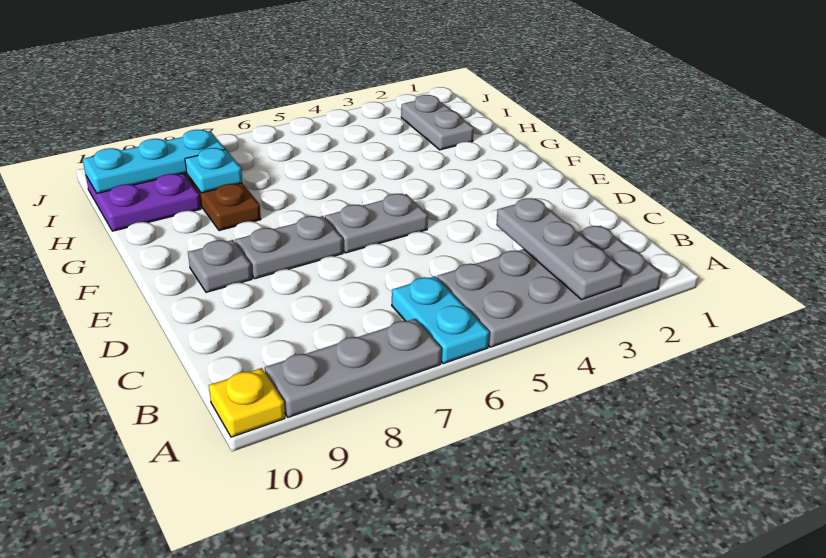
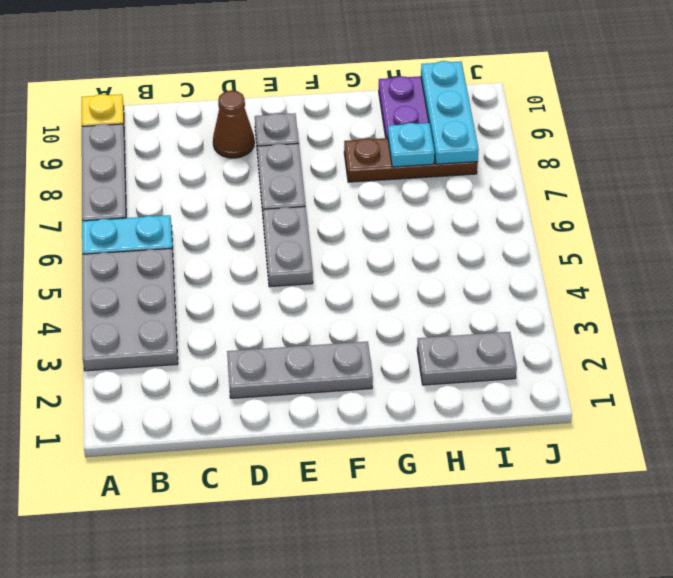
grey 2x4 plate [437,226,662,347] -> grey 2x3 plate [82,248,178,371]
grey 1x3 plate [496,198,624,300] -> grey 1x3 plate moved to [227,342,373,398]
none -> brown 1x1 cone [213,90,254,158]

